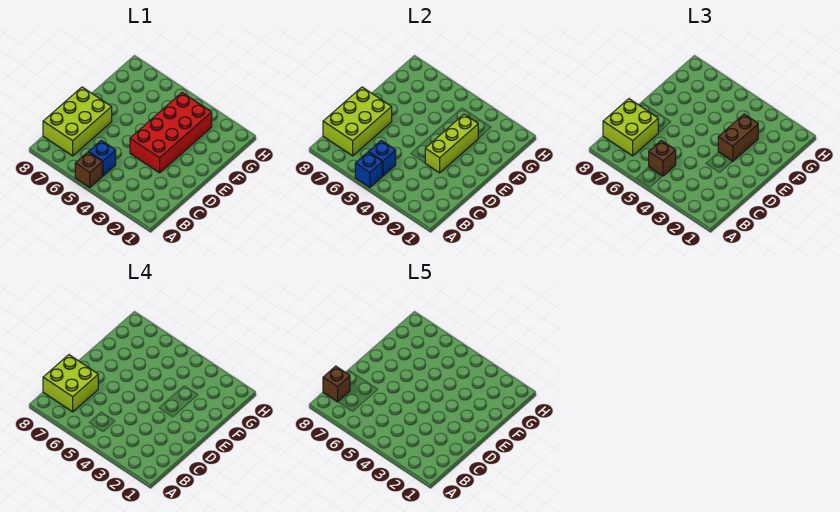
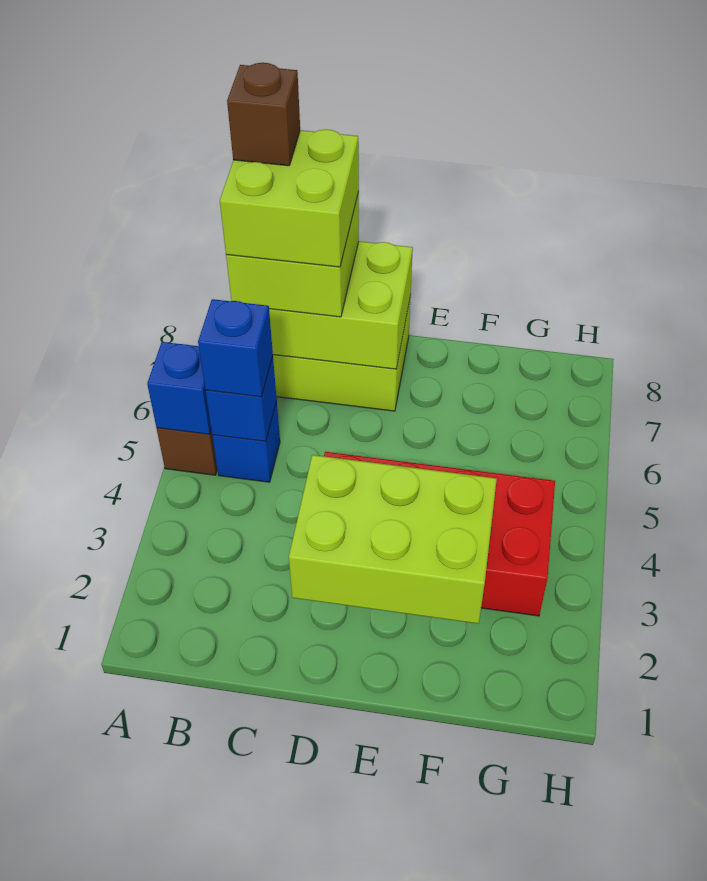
brown 1x1 brick [649,140,676,176] -> blue 1x1 brick [198,299,273,397]
lime 1x3 brick [425,114,478,173] -> lime 2x3 brick [289,455,497,624]
brown 1x2 brick [718,114,758,161] -> none

